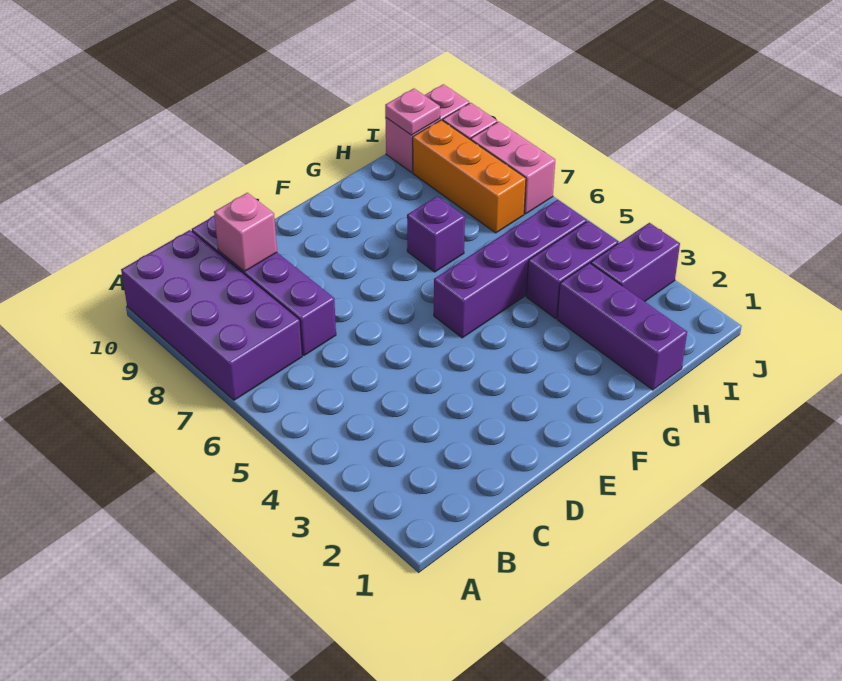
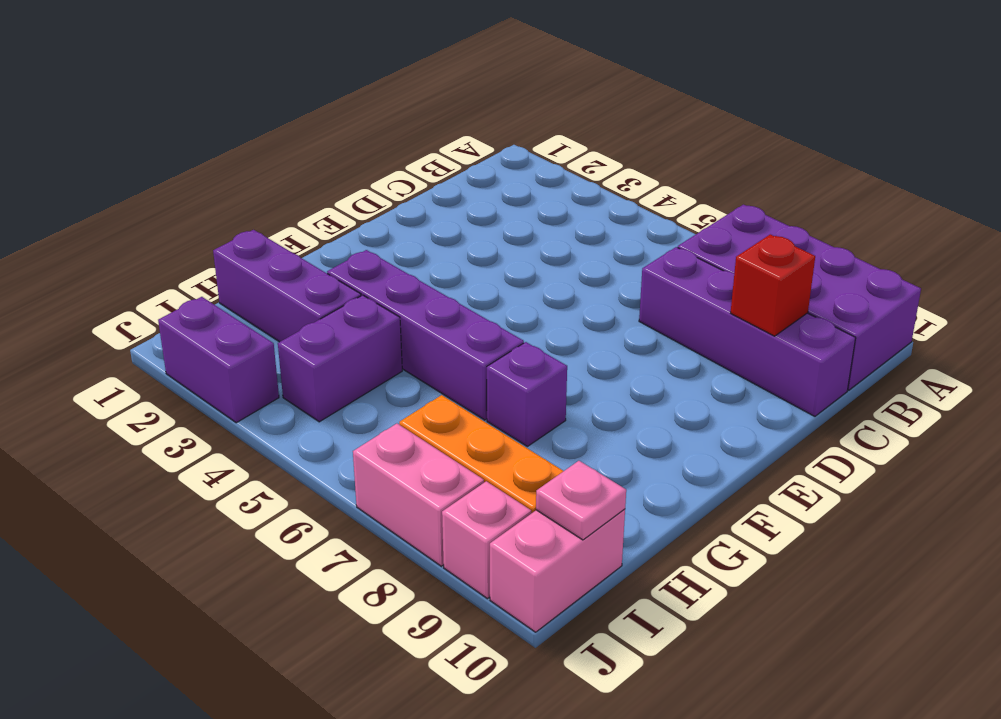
pink 1x1 brick [214,193,277,271] -> red 1x1 brick [731,234,815,336]
purple 1x4 brick [434,200,587,338] -> purple 1x4 brick turned to [327,250,524,420]
purple 1x2 brick [591,223,680,302] -> purple 1x2 brick turned to [158,297,279,423]

